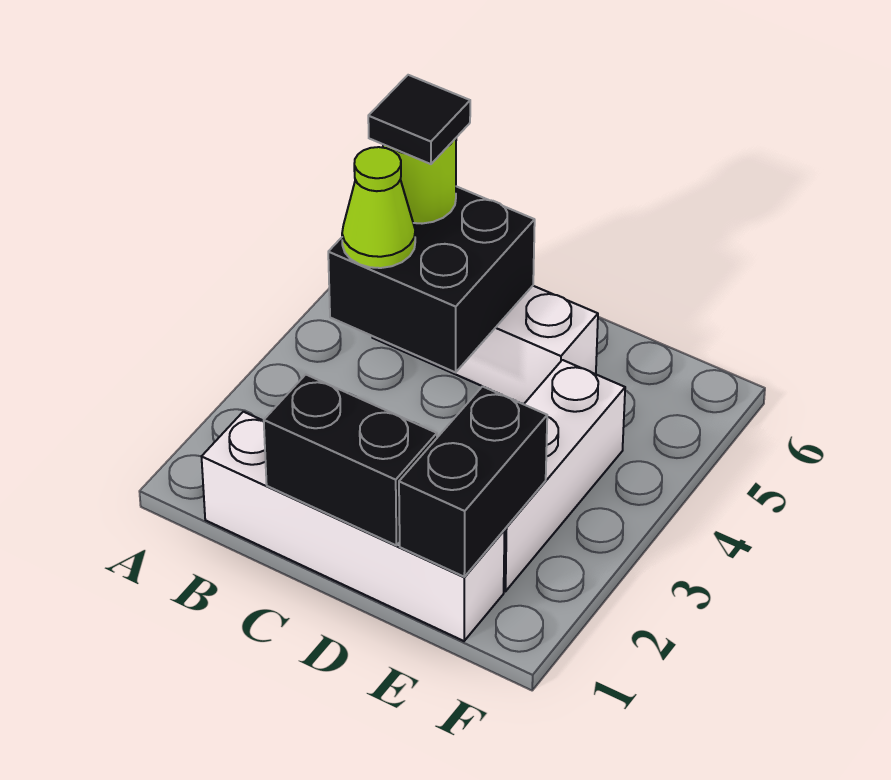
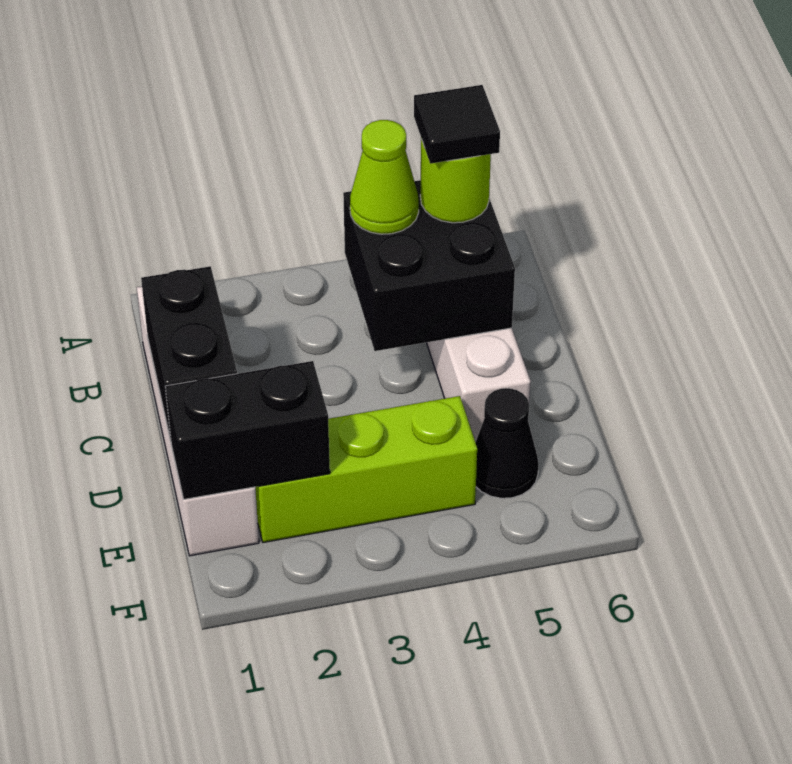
white 1x3 brick [504,360,625,591] -> lime 1x3 brick [255,396,477,543]
none -> black 1x1 cone [475,388,539,498]

